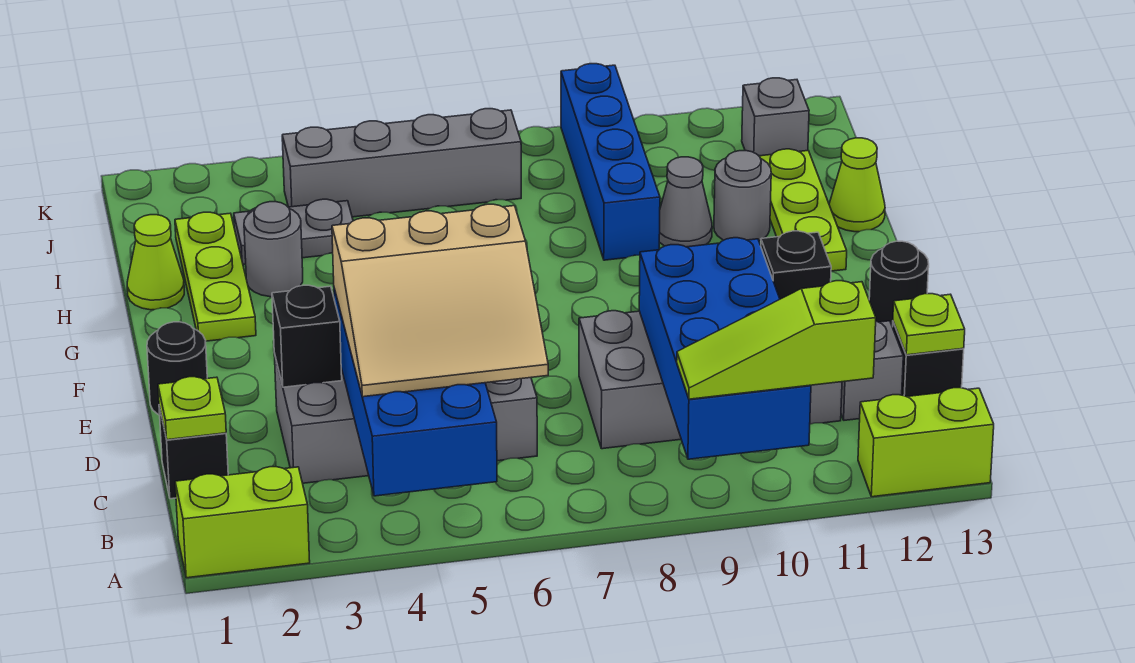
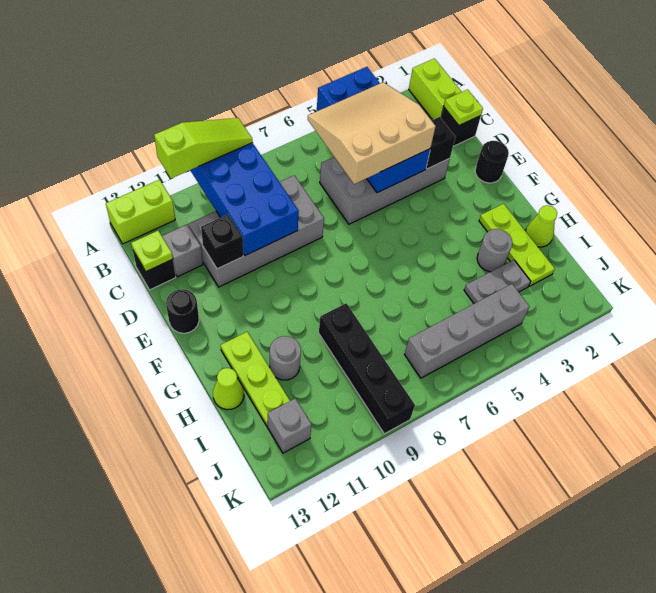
lime 1x2 brick [175,467,310,578] -> lime 1x2 brick turned to [409,58,462,120]
blue 1x4 brick [561,64,660,260] -> black 1x4 brick [319,303,415,434]
grey 1x1 cone [659,157,712,247] -> none

